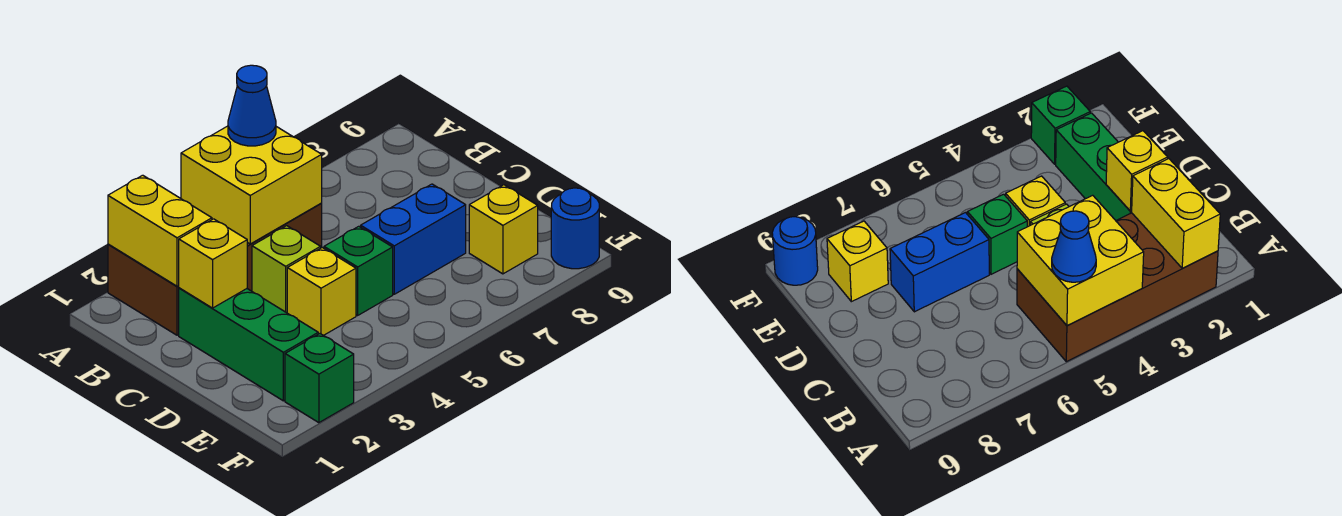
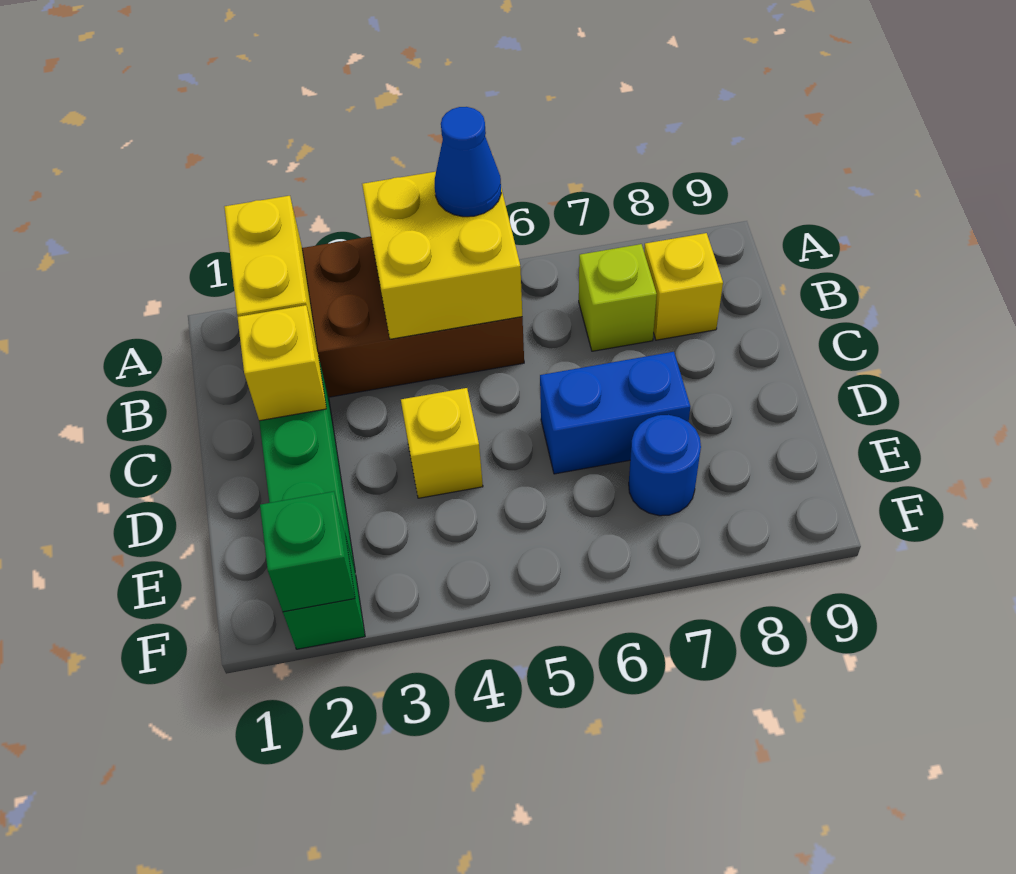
lime 1x1 brick [252,226,321,313] -> lime 1x1 brick moved to [579,244,657,351]
green 1x1 brick [324,226,393,315] -> green 1x1 brick moved to [260,491,355,612]
yellow 1x1 brick [469,185,538,274] -> yellow 1x1 brick moved to [644,233,723,340]
blue 1x1 round brick [551,188,599,269] -> blue 1x1 round brick moved to [629,415,701,516]

